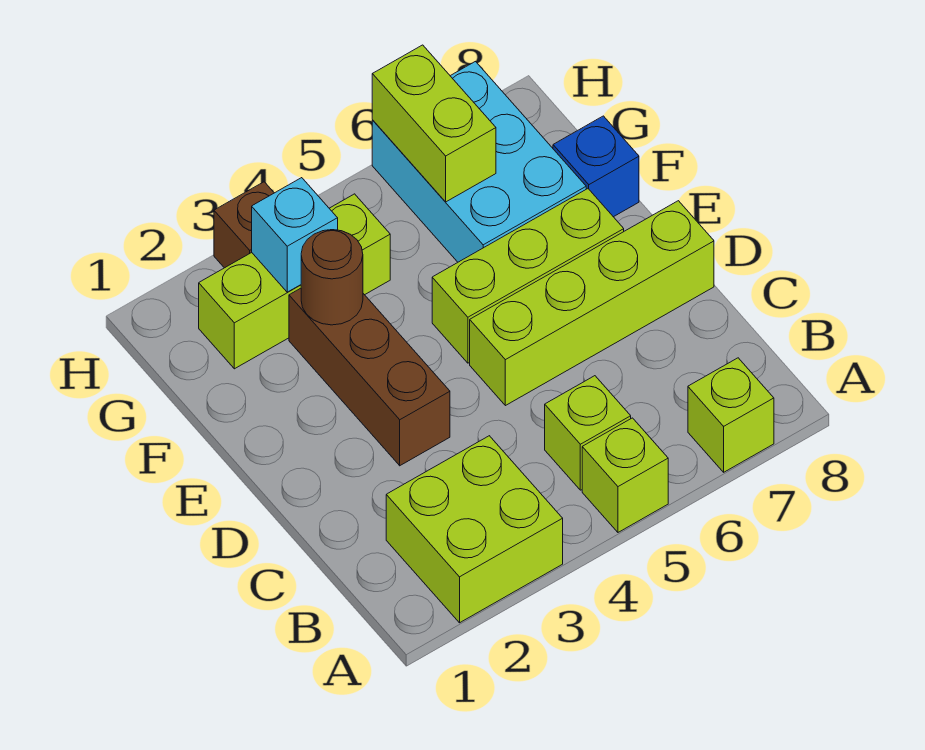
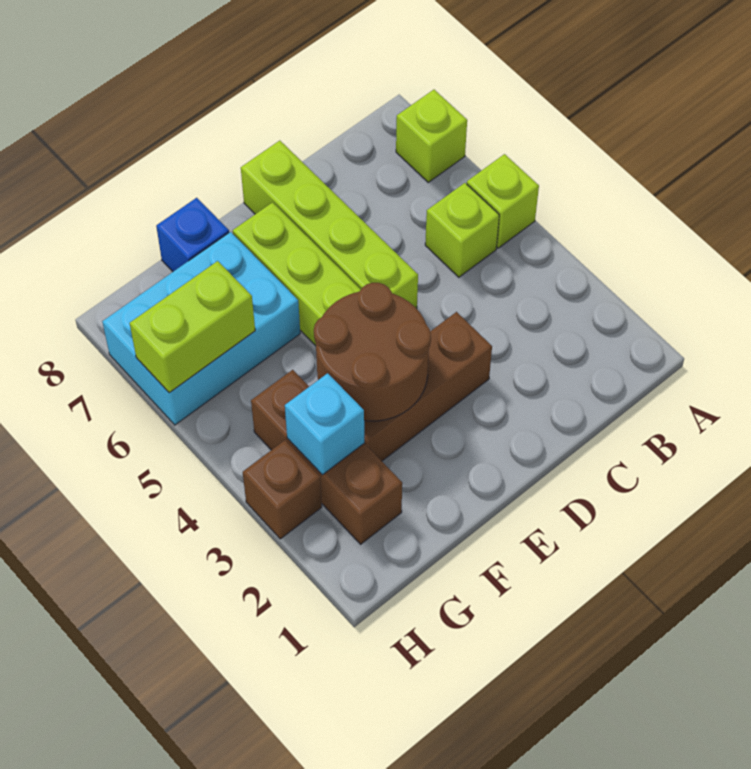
lime 2x2 brick [386,436,563,623] -> none
brown 1x1 round brick [301,230,363,325] -> brown 2x2 round brick [314,283,431,421]
lime 1x3 brick [199,194,390,369] -> brown 1x3 brick [251,370,402,544]

